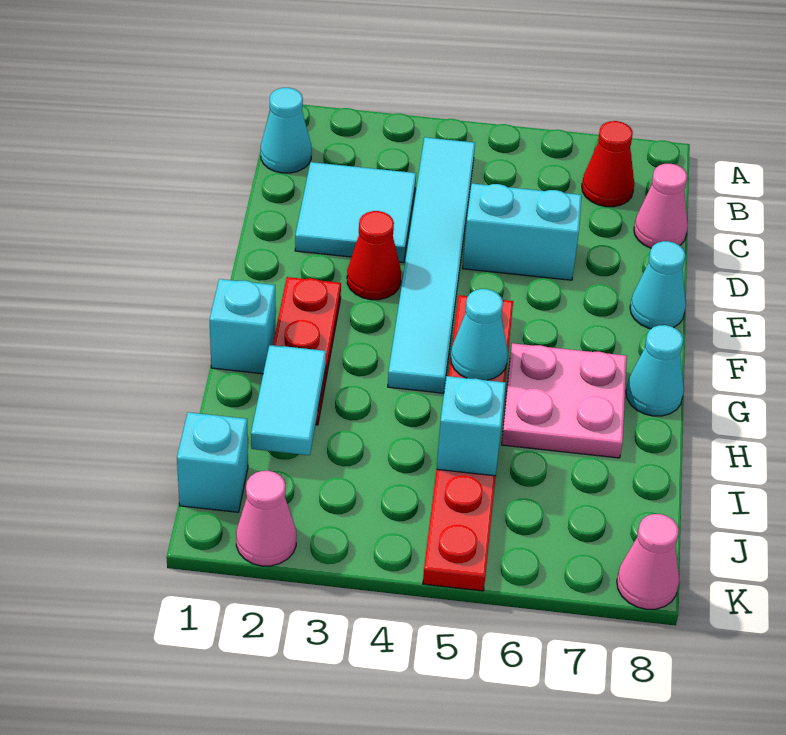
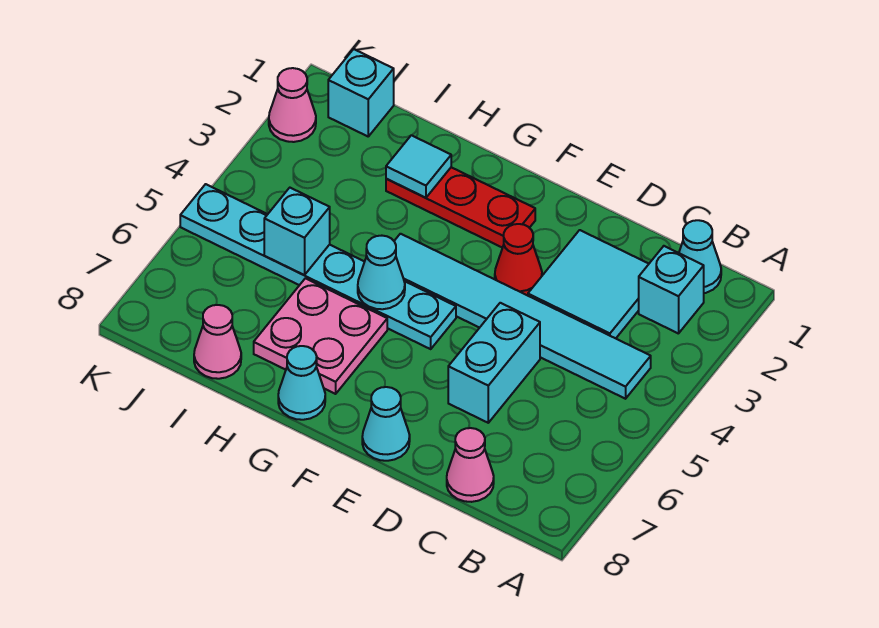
red 1x1 cone [582,121,634,207] -> none
red 1x6 plate [423,295,513,591] -> cyan 1x6 plate [180,184,456,349]
cyan 1x1 brick [210,279,275,374] -> cyan 1x1 brick moved to [639,246,704,334]
cyan 1x2 tile [251,345,326,455] -> cyan 1x1 tile [386,135,451,198]
pink 1x1 cone [617,514,679,609] -> pink 1x1 cone moved to [194,305,241,379]

